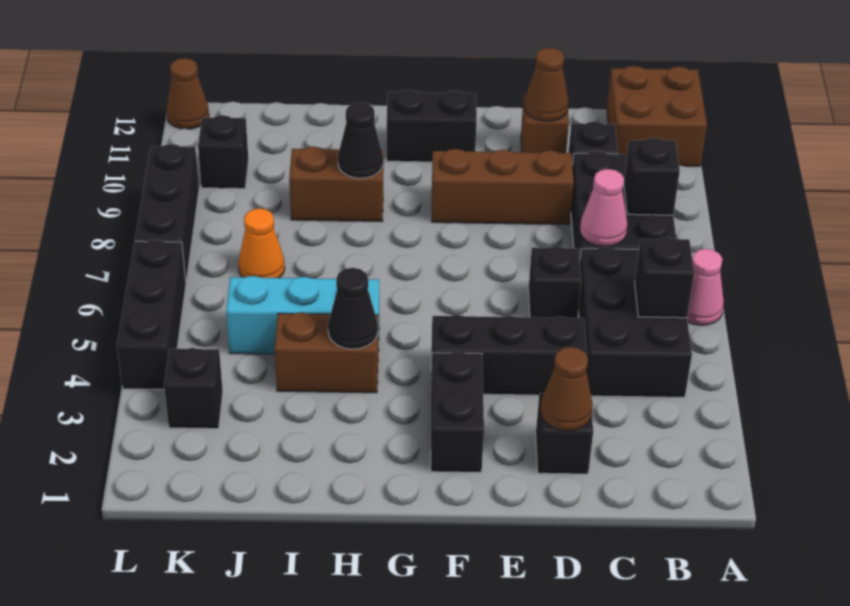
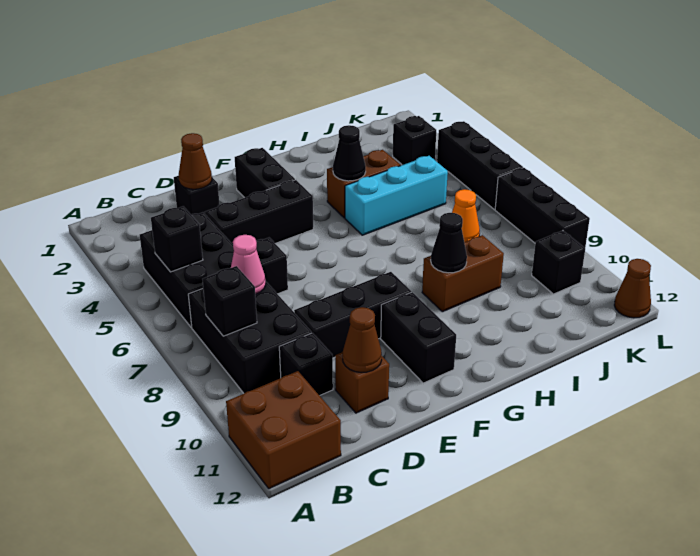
pink 1x1 cone [687,249,724,325] -> none
brown 1x3 brick [432,149,574,225] -> black 1x3 brick [294,272,411,358]
black 1x2 brick [387,90,477,162] -> black 1x2 brick turned to [381,292,456,383]

